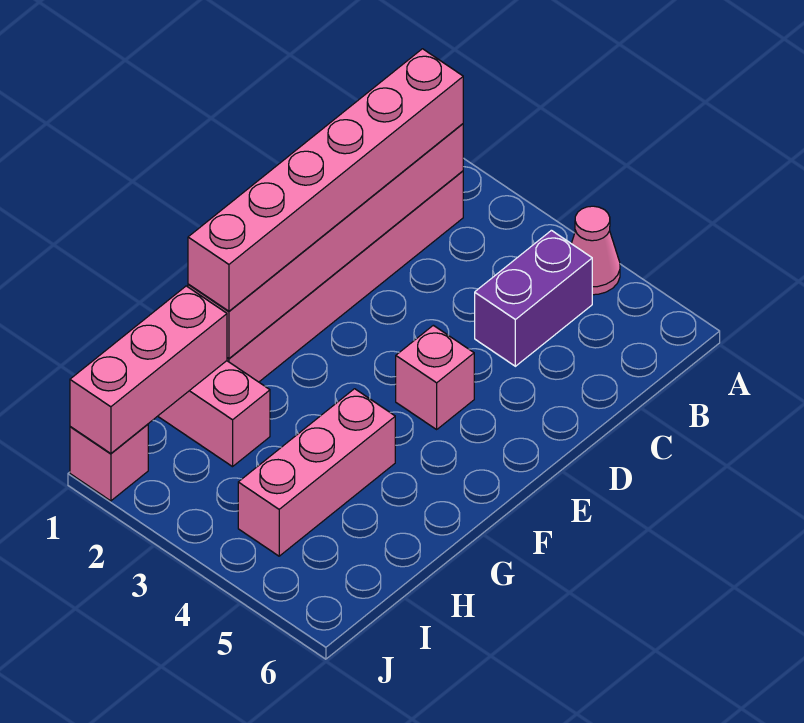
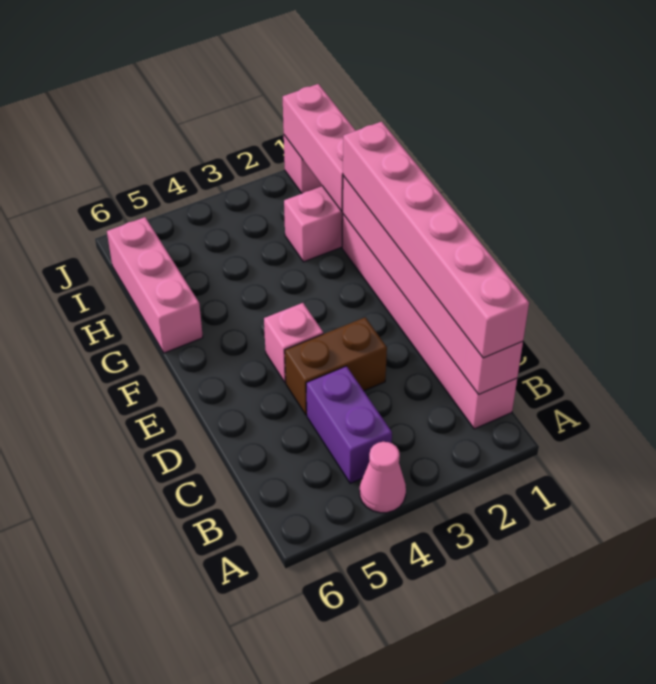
none -> brown 1x2 brick [285,317,387,415]
pink 1x3 brick [238,389,395,556] -> pink 1x3 brick moved to [107,217,203,353]

